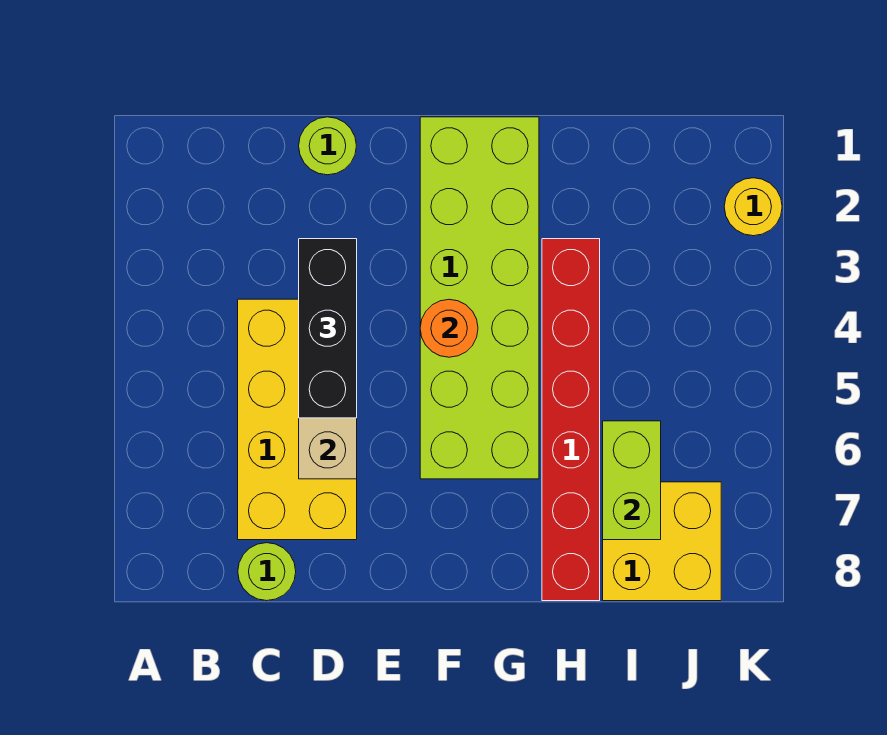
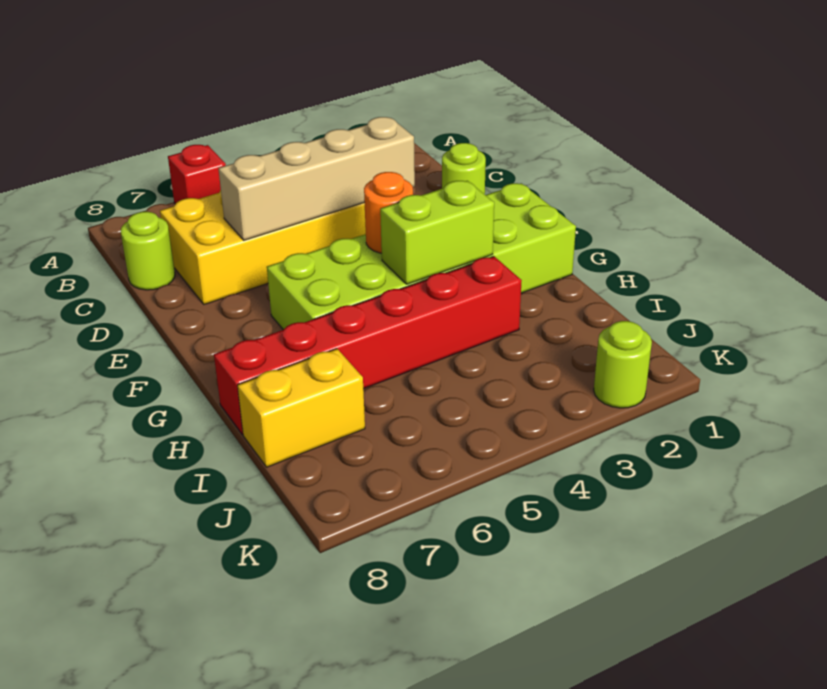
none -> red 1x1 brick [168,145,226,204]
black 1x3 brick [299,239,357,418] -> none
lime 1x2 brick [603,421,661,540] -> lime 1x2 brick moved to [380,181,494,284]
yellow 2x2 brick [603,482,721,601] -> yellow 1x2 brick [237,349,365,467]
yellow 1x1 round brick [724,178,782,236] -> lime 1x1 round brick [594,321,652,408]

